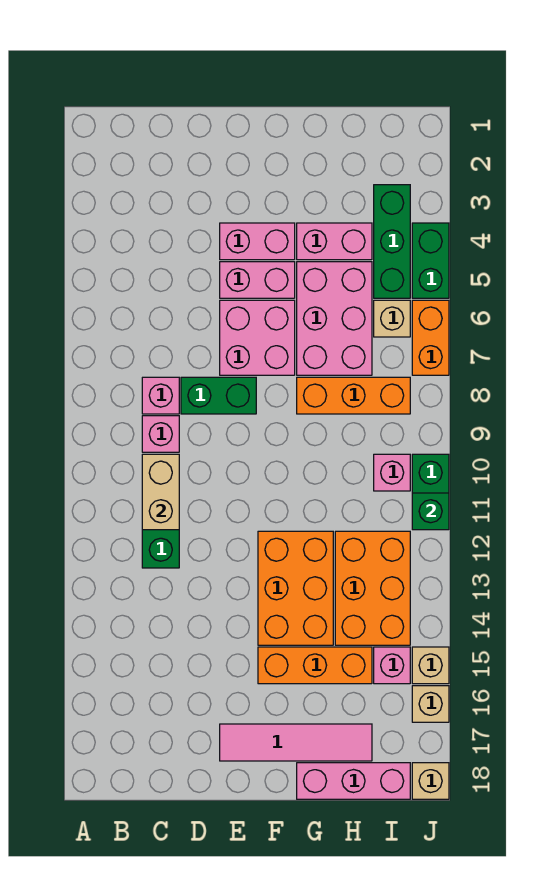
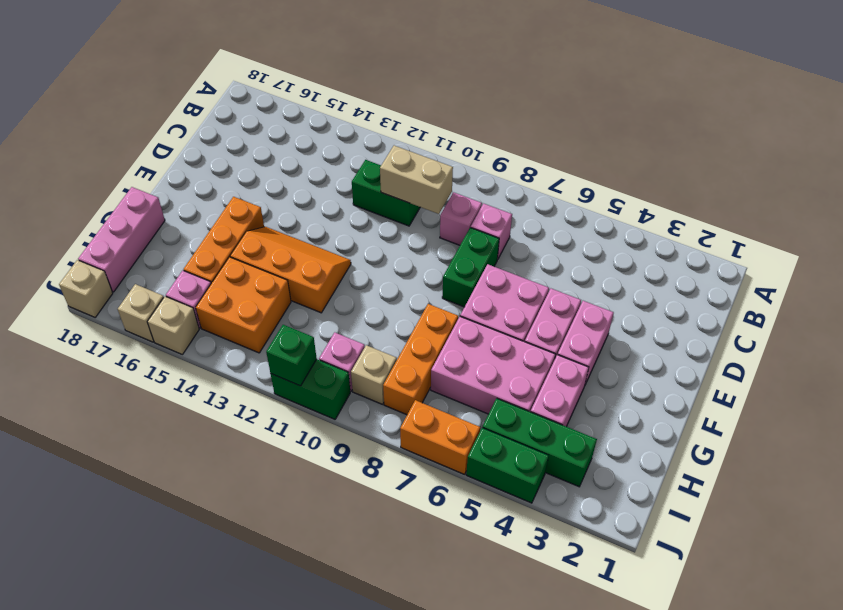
pink 1x4 tile [220,724,372,761] -> none
orange 2x3 brick [258,531,333,645] -> orange 2x3 slope [230,227,351,313]
orange 2x3 brick [335,531,410,645] -> orange 2x2 brick [196,257,291,353]
tan 1x1 brick [374,300,410,337] -> tan 1x1 brick moved to [351,345,397,404]

